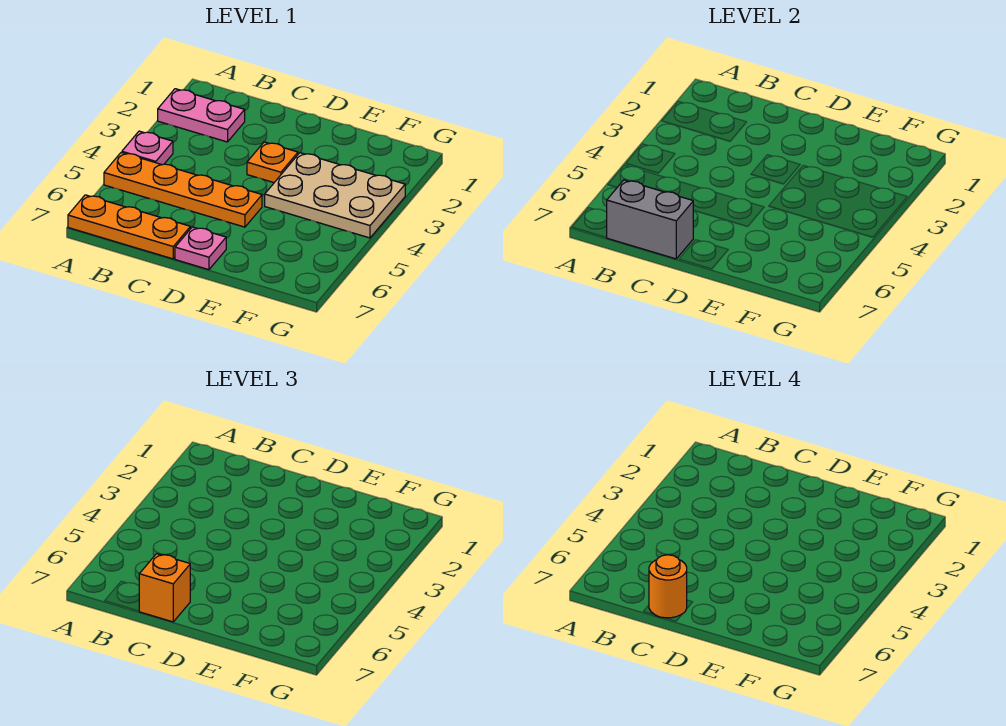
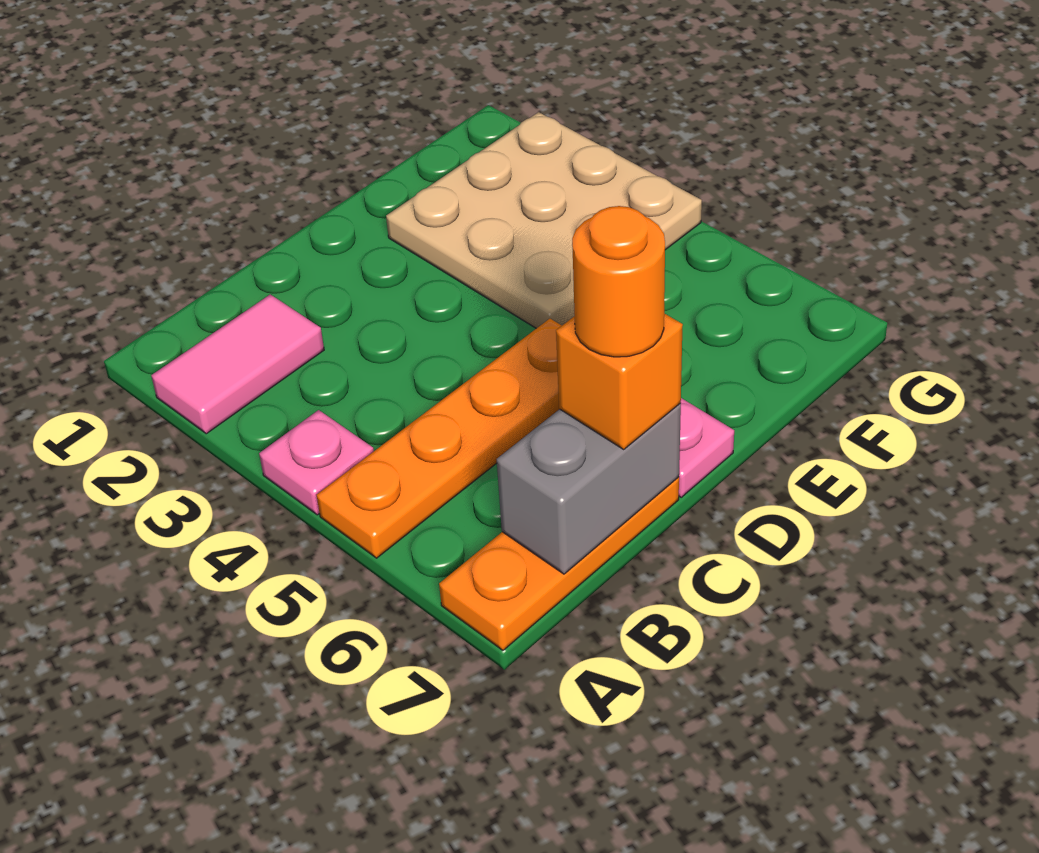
pink 1x2 plate [158,89,245,142] -> pink 1x2 tile [151,294,324,434]
orange 1x1 plate [247,142,298,183] -> none
tan 2x3 plate [265,153,405,238] -> tan 3x3 plate [386,112,702,328]

